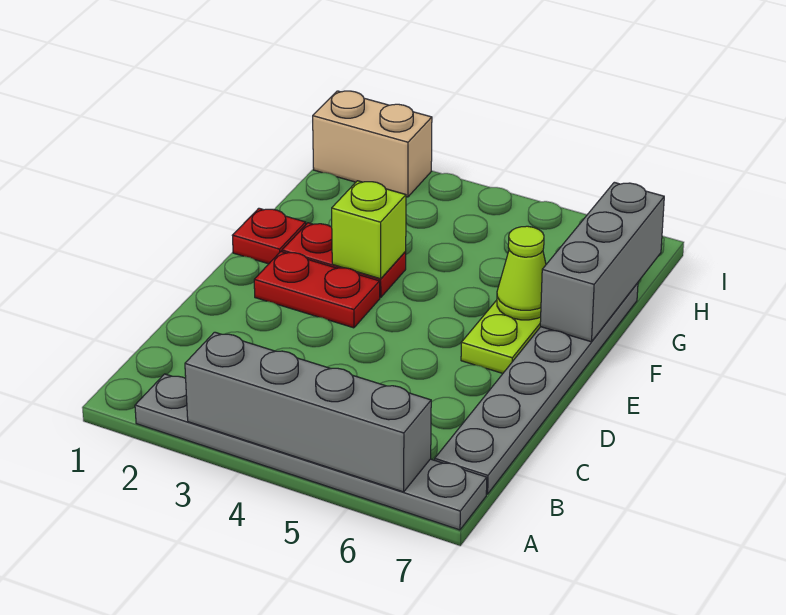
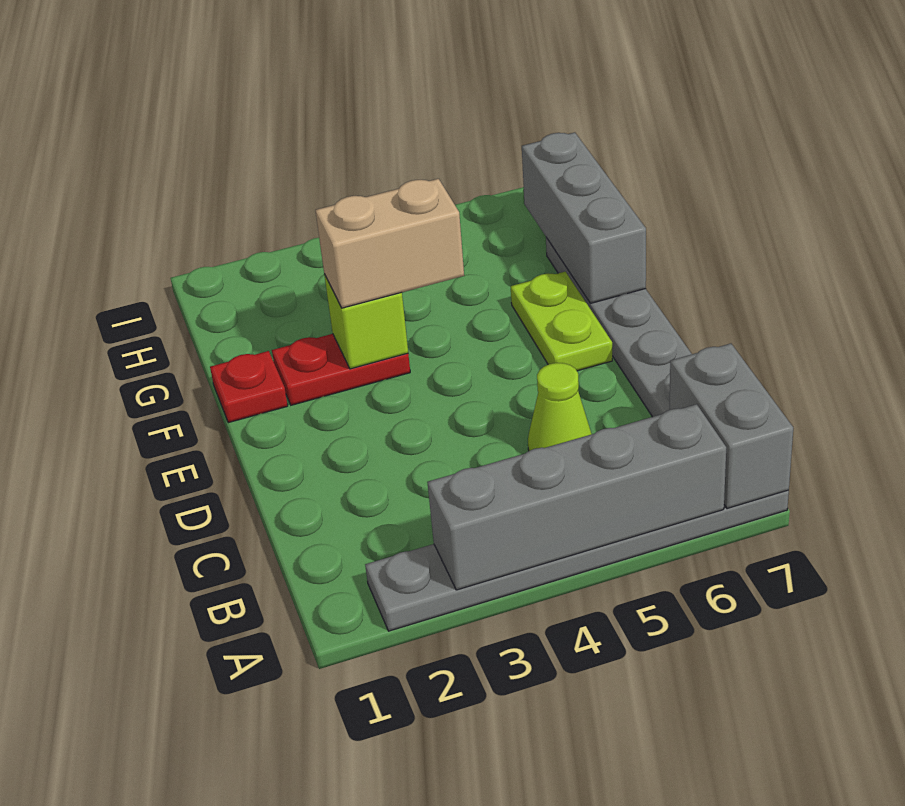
none -> grey 1x2 brick [670,344,793,509]
red 1x2 plate [254,252,380,328] -> none
lime 1x1 cone [497,226,546,320] -> lime 1x1 cone moved to [528,363,591,451]
tan 1x2 brick [313,91,432,197] -> tan 1x2 brick moved to [315,179,464,308]

